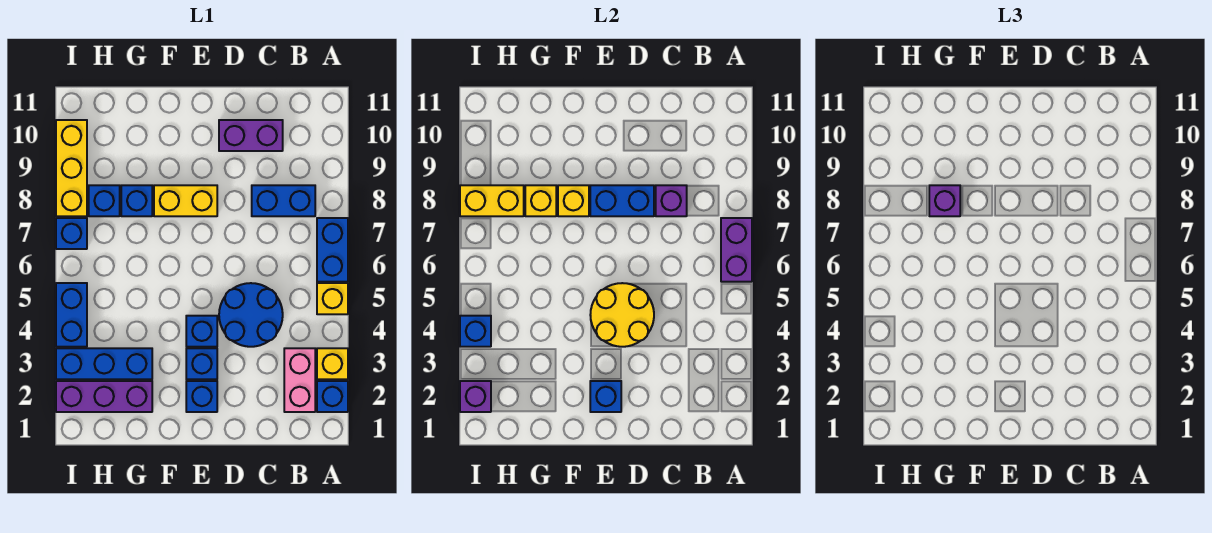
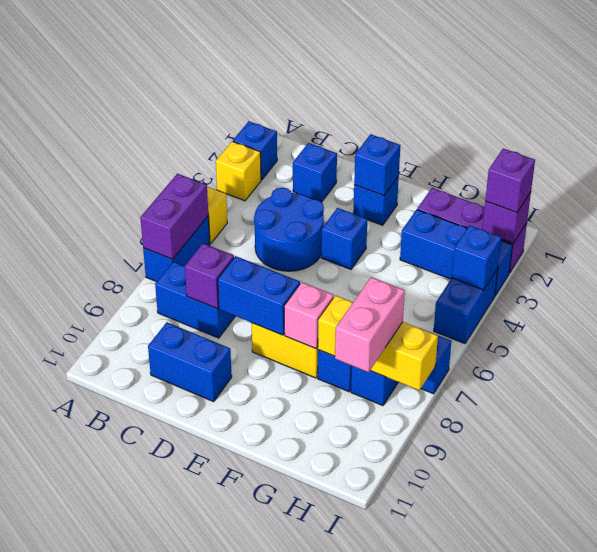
pink 1x2 brick [284,348,315,412] -> pink 1x2 brick moved to [335,277,405,372]
purple 1x2 brick [219,120,283,151] -> blue 1x2 brick [148,322,232,402]
yellow 2x2 round brick [590,283,654,347] -> none
blue 1x1 brick [186,348,217,379] -> blue 1x1 brick moved to [293,143,337,202]
yellow 1x1 brick [558,185,589,216] -> pink 1x1 brick [284,282,334,349]
purple 1x1 brick [929,185,960,216] -> purple 1x1 brick moved to [485,149,535,213]
yellow 1x3 brick [56,120,87,216] -> none

